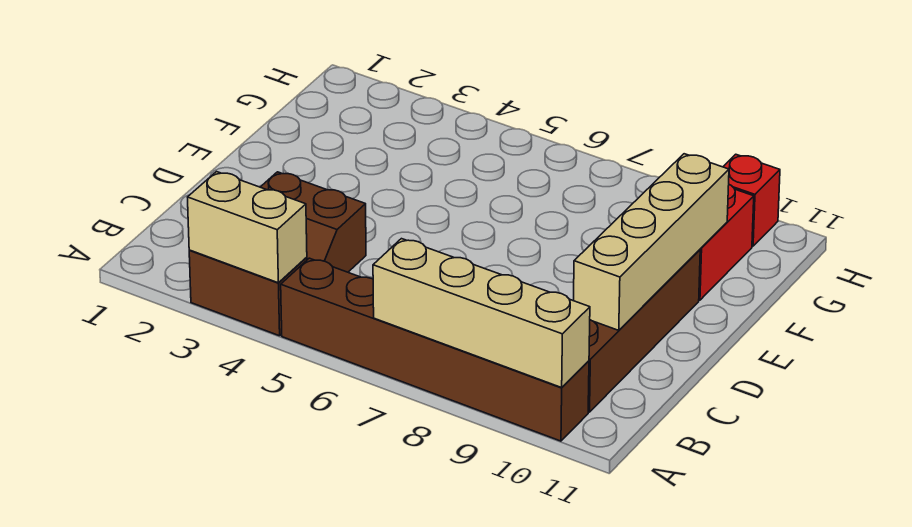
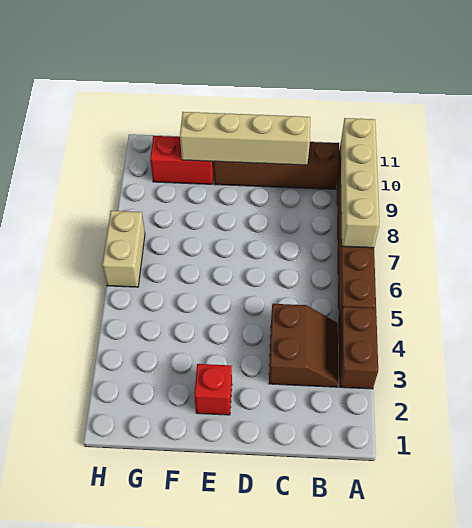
tan 1x2 brick [188,172,307,283] -> tan 1x2 brick moved to [102,211,145,287]
red 1x1 brick [723,154,780,246] -> red 1x1 brick moved to [194,364,232,415]

